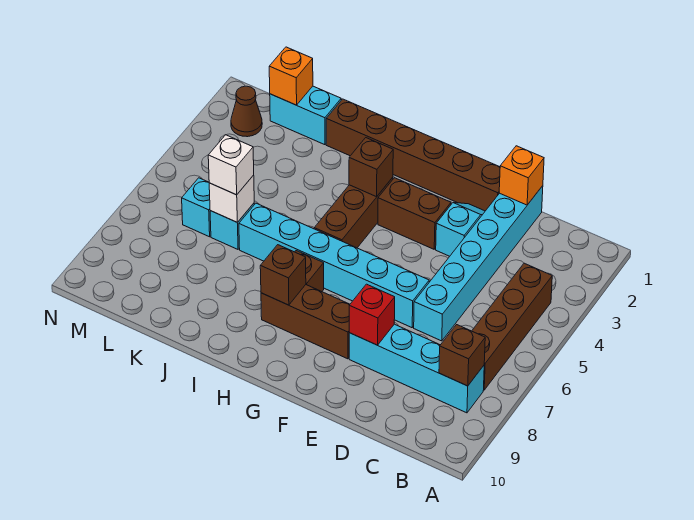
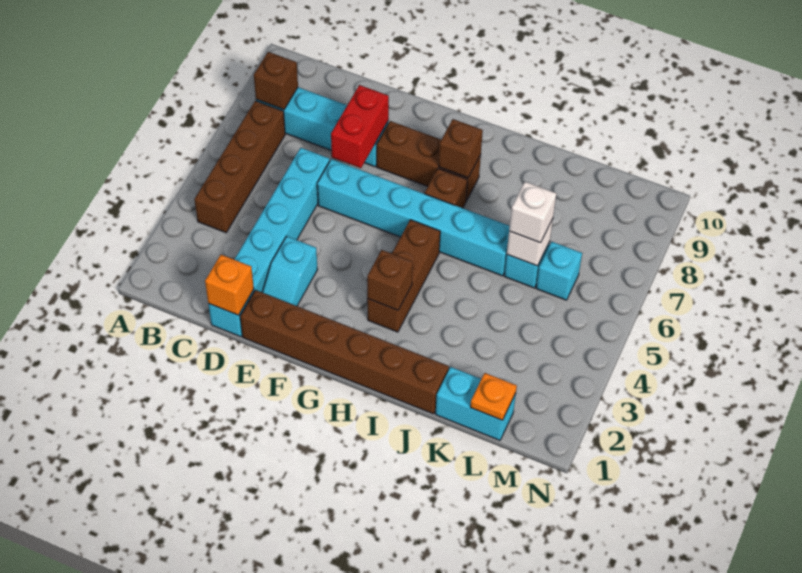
red 1x1 brick [349,284,395,345] -> red 1x2 brick [331,85,389,168]
brown 1x2 brick [378,178,451,249] -> none
orange 1x1 brick [269,47,313,105] -> orange 1x1 plate [470,373,517,420]
brown 1x1 cone [231,86,262,137] -> none

